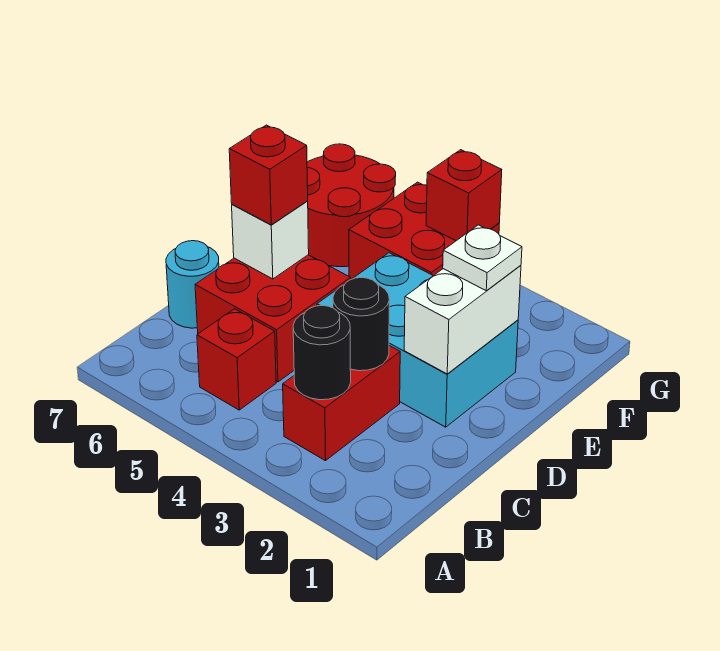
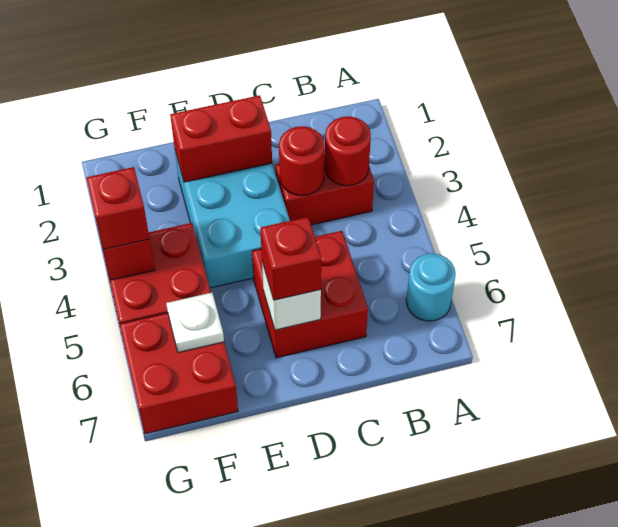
black 1x1 round brick [293,306,351,400] -> red 1x1 round brick [325,116,371,186]
red 1x1 brick [197,309,276,410] -> red 1x1 brick moved to [86,167,149,249]
black 1x1 round brick [333,278,389,371] -> red 1x1 round brick [279,126,325,196]
cyan 1x1 round brick [166,241,219,328] -> cyan 1x1 round brick moved to [406,253,456,321]
white 1x2 brick [404,265,521,374] -> red 1x2 brick [170,95,272,182]
white 1x1 plate [443,225,522,291] -> white 1x1 plate moved to [166,293,224,352]
red 2x2 round brick [307,144,396,267] -> red 2x2 brick [119,313,238,434]

